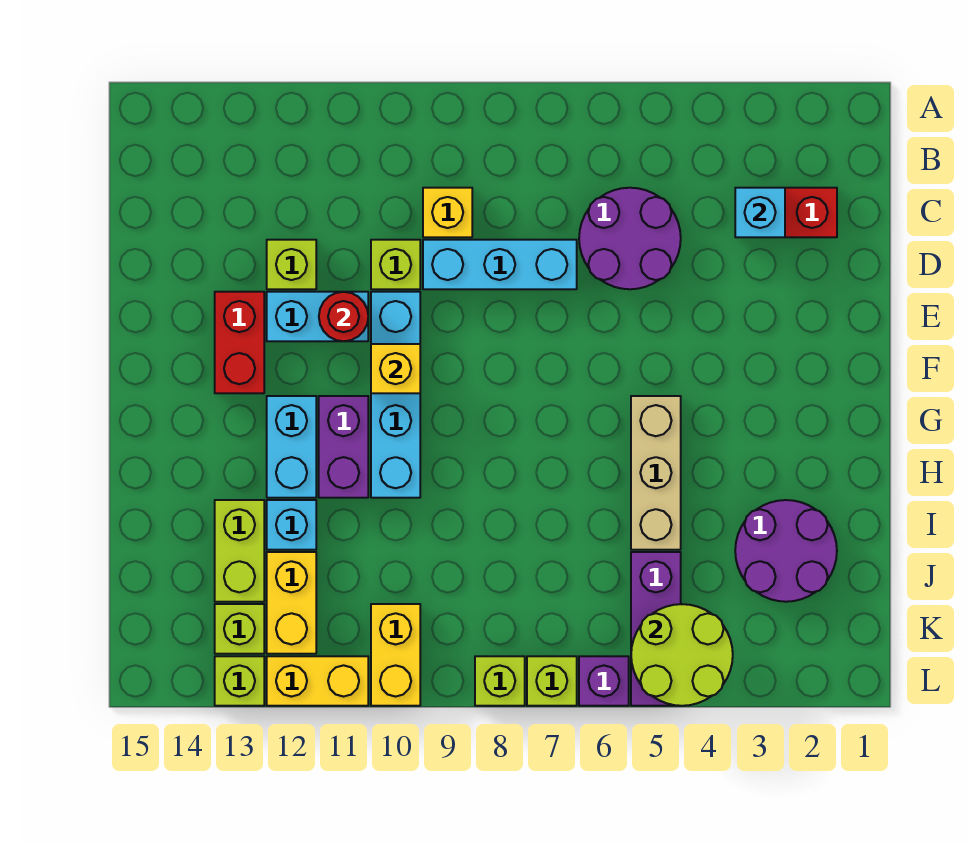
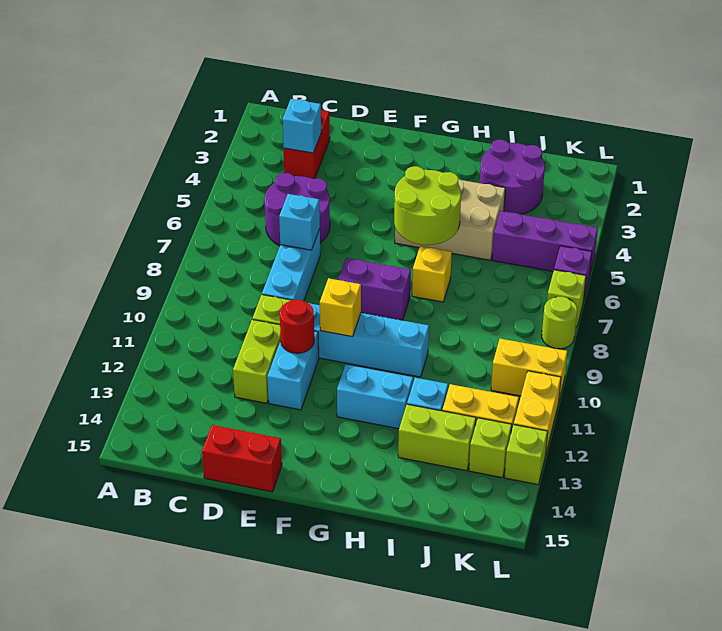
yellow 1x1 brick [423,188,472,237] -> yellow 1x1 brick moved to [412,246,452,302]
none -> cyan 1x1 brick [279,194,320,250]
lime 1x1 brick [267,240,316,289] -> lime 1x2 brick [233,320,281,403]
red 1x2 brick [215,292,264,393] -> red 1x2 brick moved to [202,425,282,492]
tan 1x3 brick [631,396,681,550] -> tan 2x3 brick [395,179,505,260]
purple 1x2 brick [319,396,368,498] -> purple 1x2 brick moved to [338,258,411,320]
lime 2x2 round brick [631,604,733,706] -> lime 2x2 round brick moved to [394,166,461,245]
lime 1x1 brick [475,656,525,706] -> lime 1x1 round brick [542,297,577,349]

